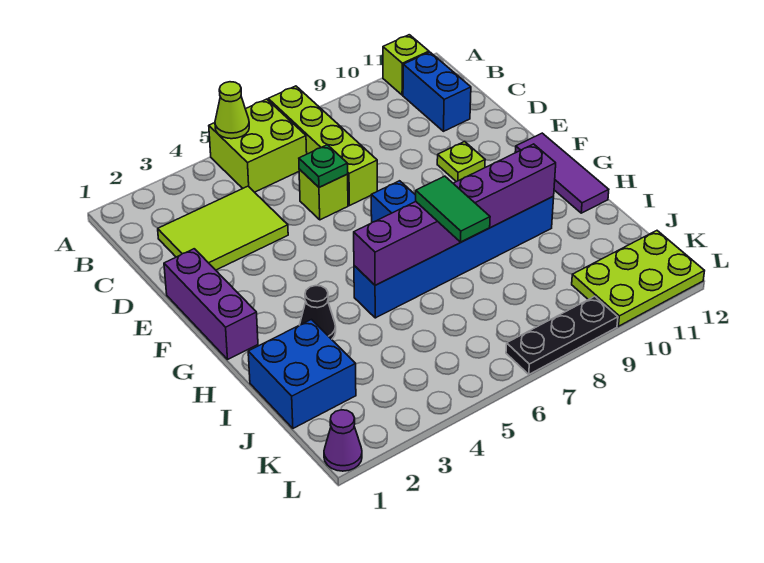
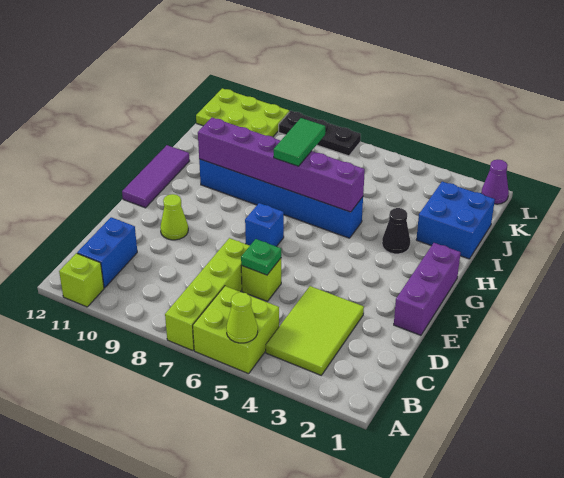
lime 2x3 tile [158,186,288,270] -> lime 2x3 tile turned to [266,286,364,375]
lime 1x1 plate [437,141,485,182] -> lime 1x1 cone [160,194,188,240]

